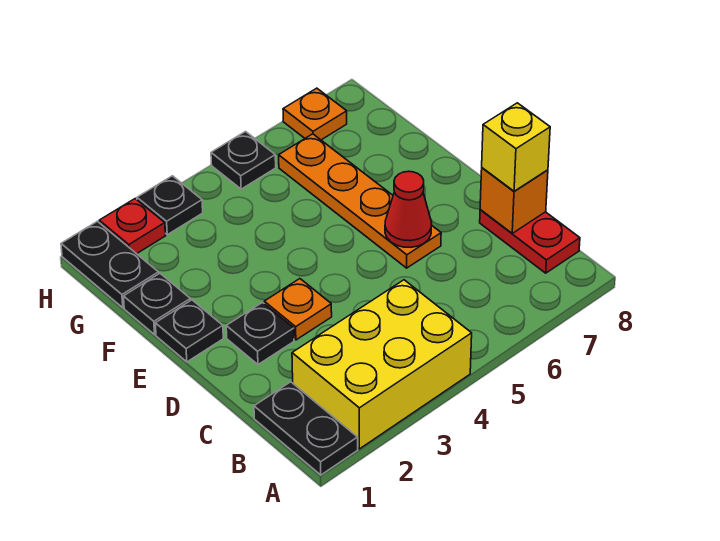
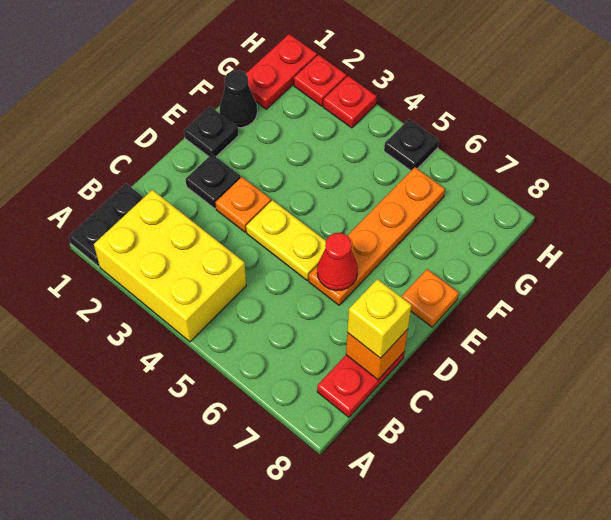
none -> yellow 1x2 plate [246,200,326,280]
black 1x1 plate [123,274,191,335] -> black 1x1 cone [220,70,257,128]
black 1x2 plate [61,221,159,308] -> red 1x2 plate [246,34,317,109]
black 1x1 plate [137,176,203,235] -> red 1x1 plate [323,76,377,128]
orange 1x1 plate [283,88,347,140] -> orange 1x1 plate moved to [401,269,459,327]

